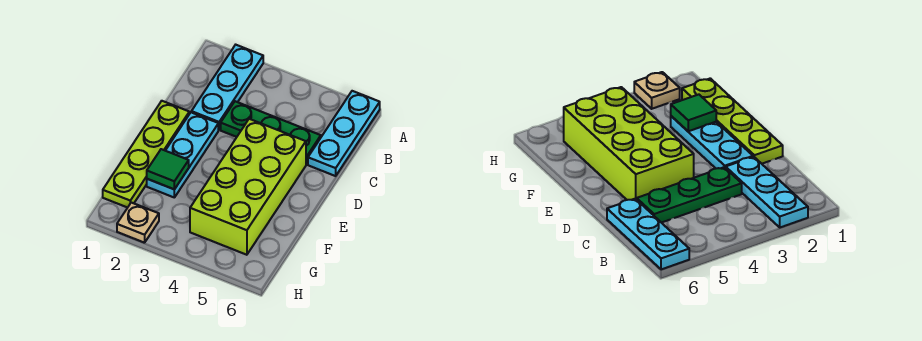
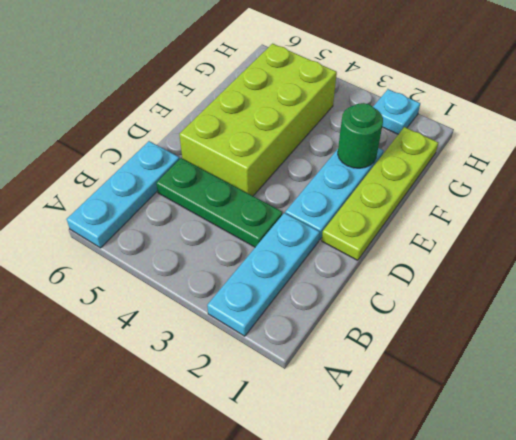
green 1x1 tile [147,149,189,189] -> green 1x1 round brick [338,103,383,168]
tan 1x1 plate [117,203,159,243] -> cyan 1x1 plate [373,89,420,134]

